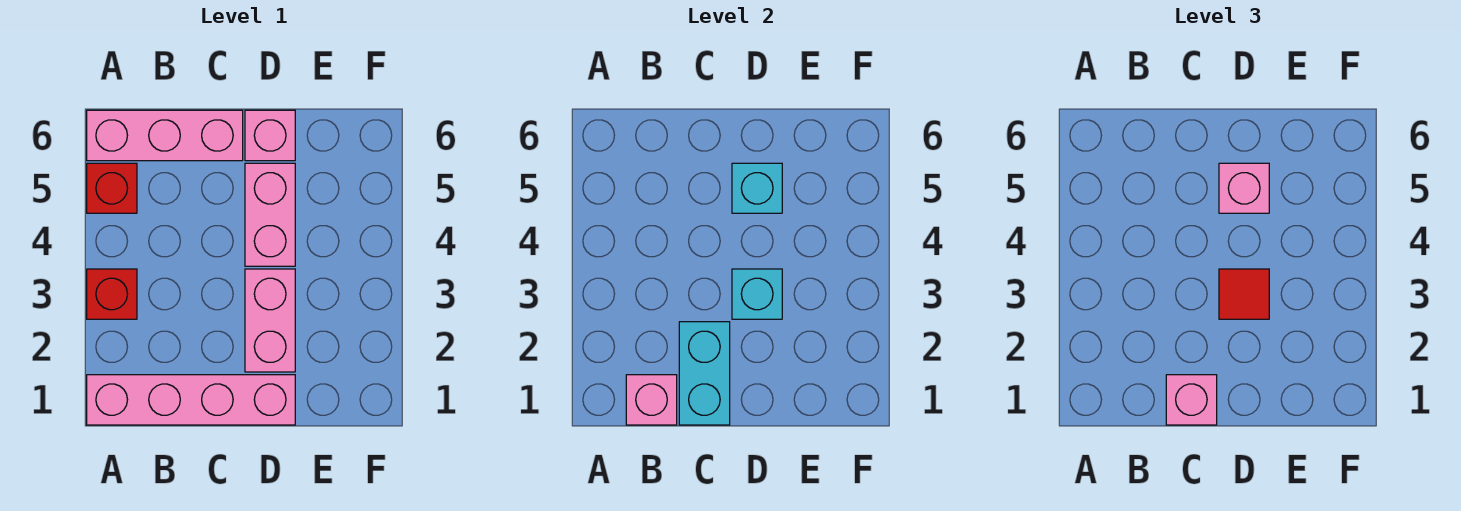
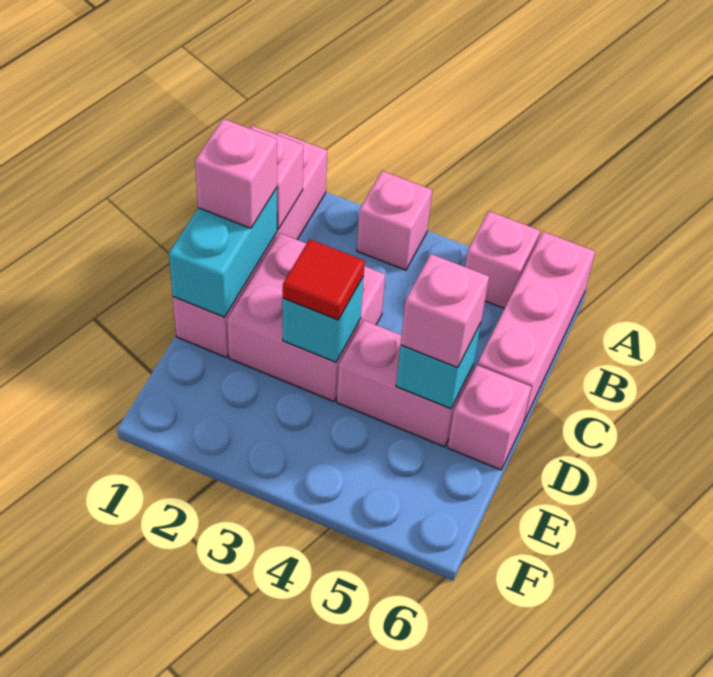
red 1x1 brick [87,269,137,319] -> pink 1x1 brick [357,171,432,270]
red 1x1 brick [87,163,137,213] -> pink 1x1 brick [465,211,540,309]
cyan 1x2 brick [679,322,730,425] -> cyan 1x2 brick turned to [169,188,277,317]
pink 1x2 brick [245,269,295,372] -> pink 2x2 brick [227,233,385,401]

